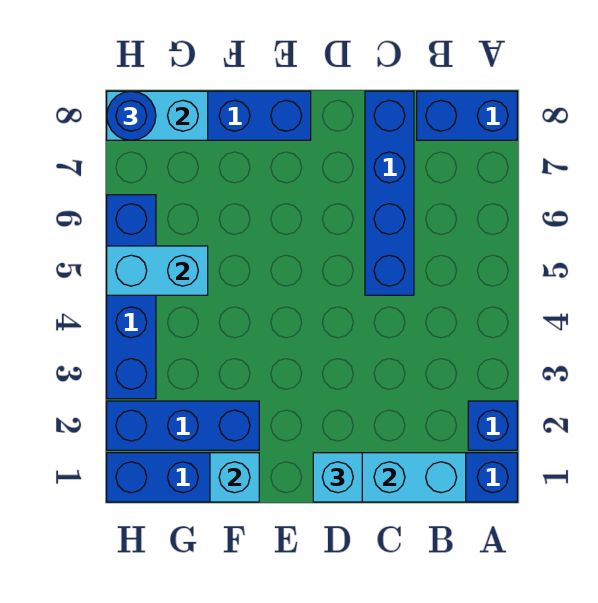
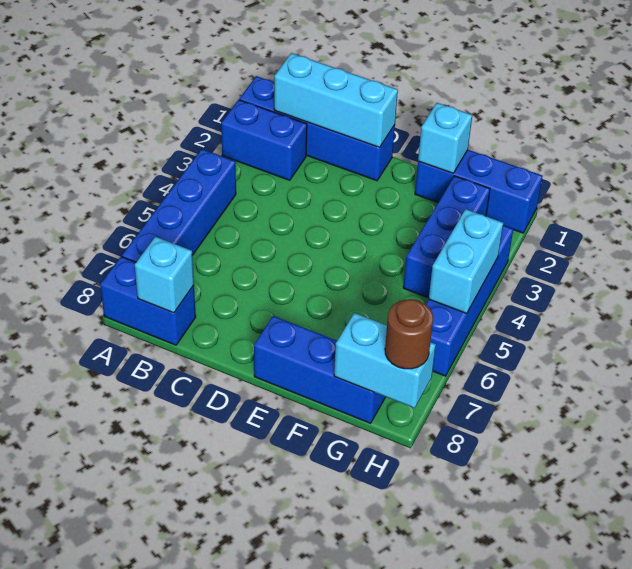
blue 1x1 brick [468,401,517,450] -> blue 1x2 brick [221,100,307,180]
blue 1x4 brick [365,91,414,295] -> blue 1x4 brick moved to [122,149,236,262]
cyan 1x1 brick [313,453,362,502] -> cyan 1x1 brick moved to [135,237,194,313]
blue 1x3 brick [107,401,259,450] -> blue 1x3 brick turned to [403,176,490,298]
cyan 1x2 brick [107,246,208,295] -> cyan 1x2 brick turned to [429,209,503,313]
blue 1x1 round brick [107,91,156,140] -> brown 1x1 round brick [385,299,433,369]

